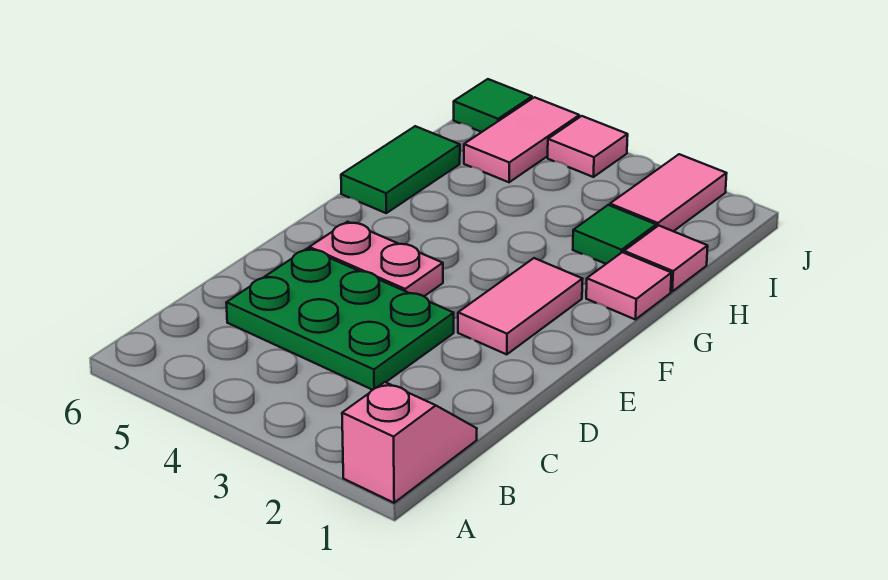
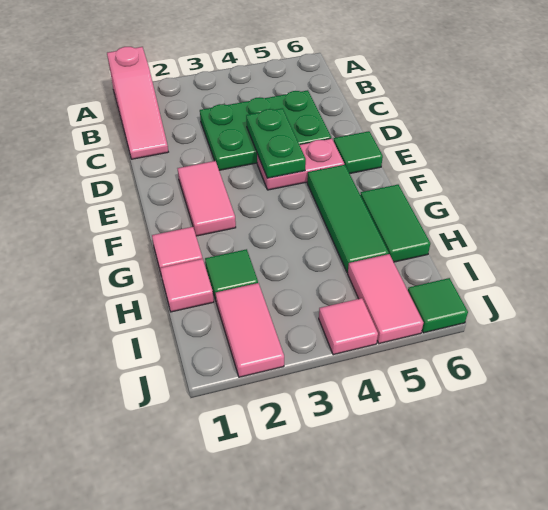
pink 1x2 slope [342,382,477,503] -> pink 1x3 slope [107,47,168,159]
none -> green 1x2 plate [246,108,306,178]
none -> green 1x1 tile [334,131,383,174]
none -> green 1x3 tile [307,165,389,273]

